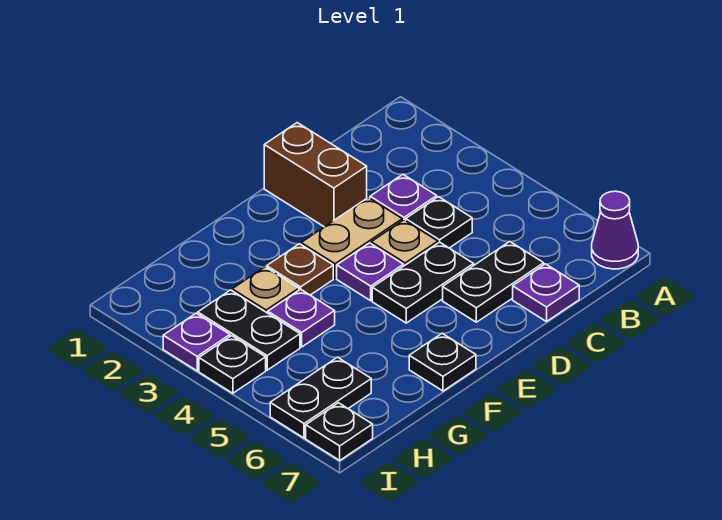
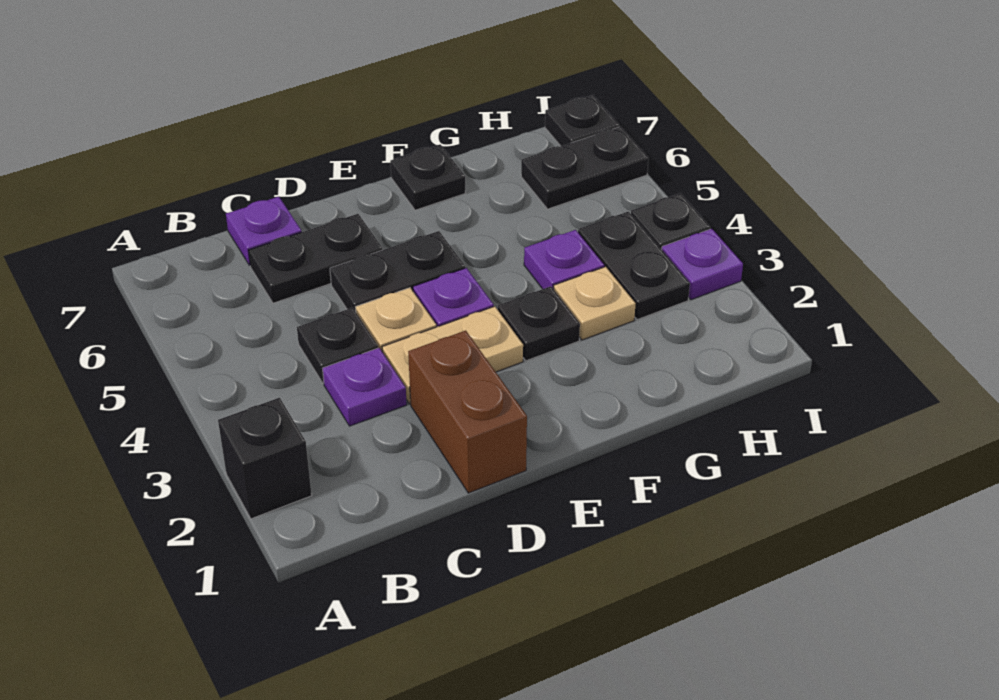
none -> black 1x1 brick [218,398,312,519]
purple 1x1 cone [592,191,638,269] -> none
brown 1x1 plate [267,244,333,295] -> black 1x1 plate [498,286,580,361]

